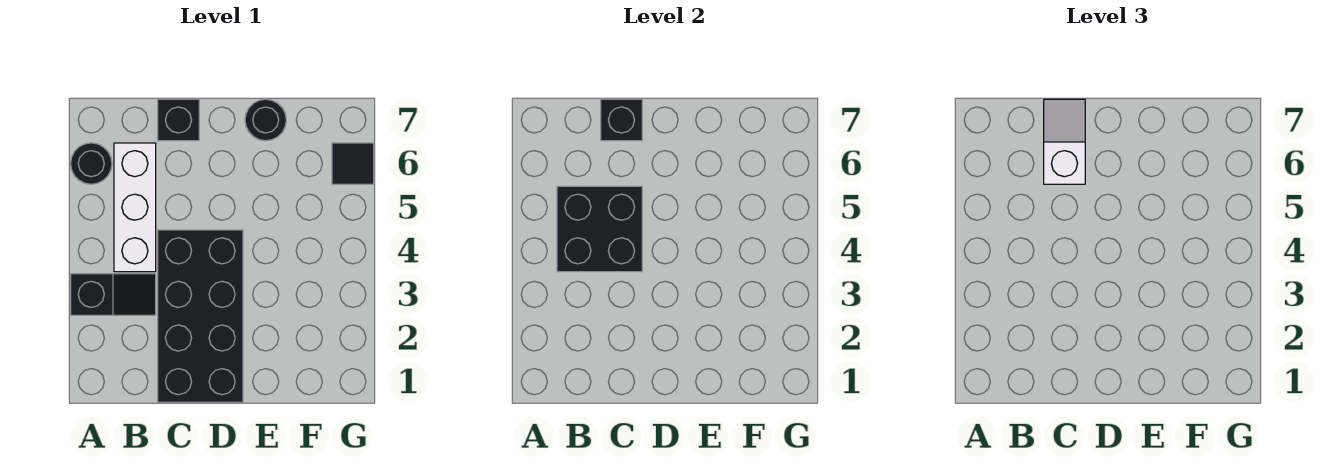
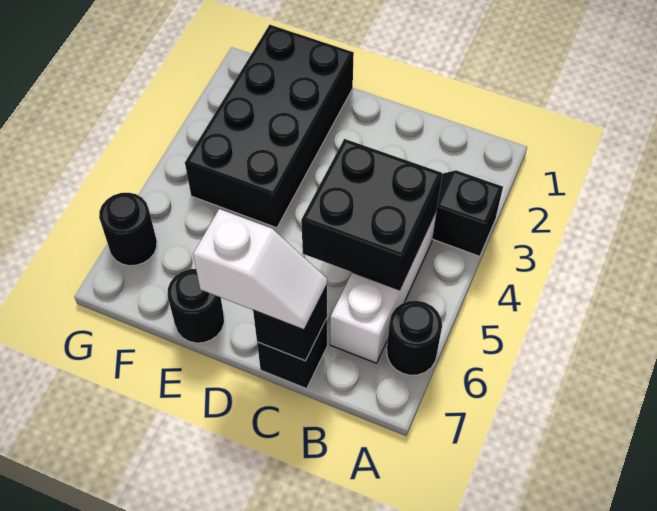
black 2x4 brick [158,230,243,402] -> black 2x4 brick moved to [185,25,354,228]
white 1x2 slope [1044,99,1085,184] -> white 1x2 slope turned to [193,209,327,330]
black 1x1 tile [332,143,374,184] -> black 1x1 round brick [99,193,157,266]

